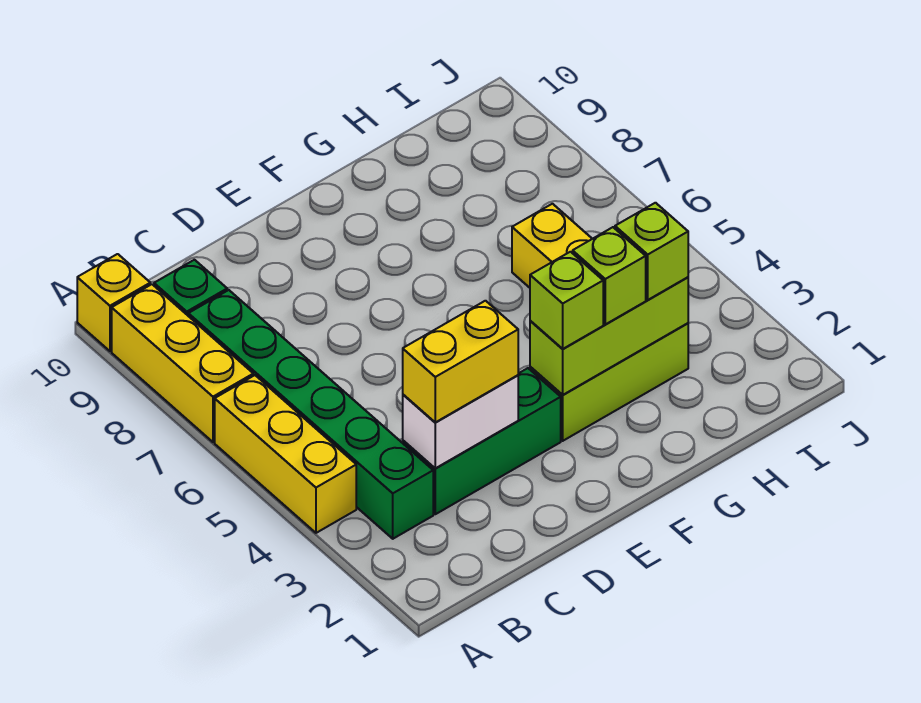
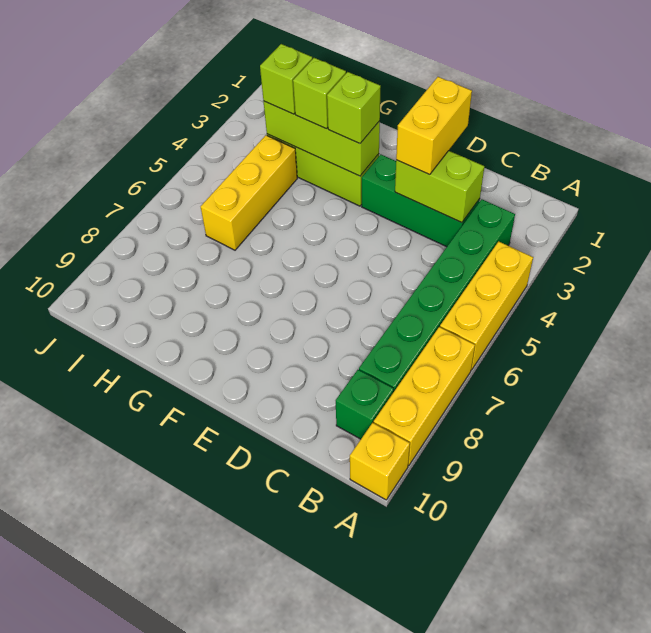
white 1x2 brick [403,375,518,468] -> lime 1x2 brick [395,151,484,223]
yellow 1x2 brick [403,301,518,423] -> yellow 1x2 brick turned to [396,77,472,174]

